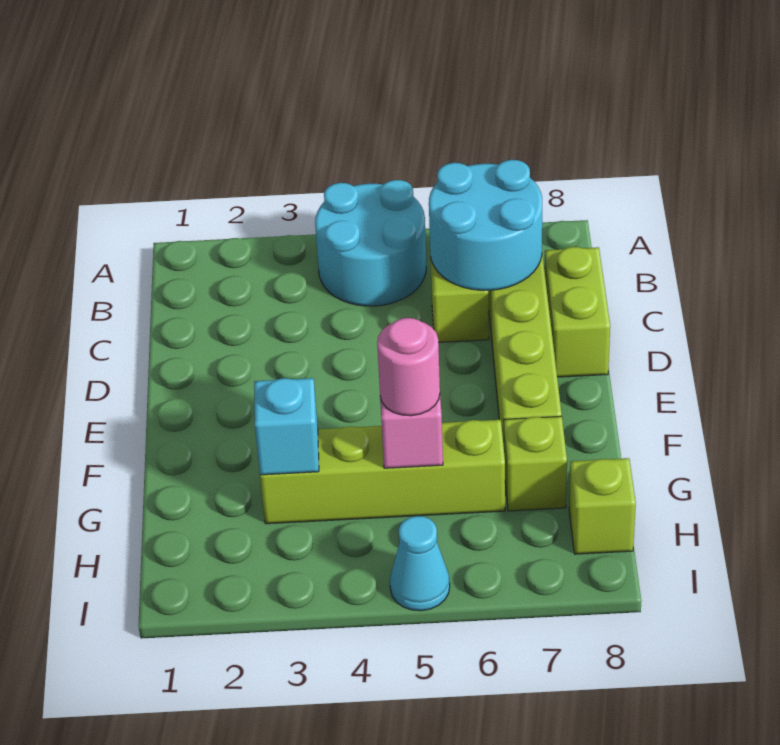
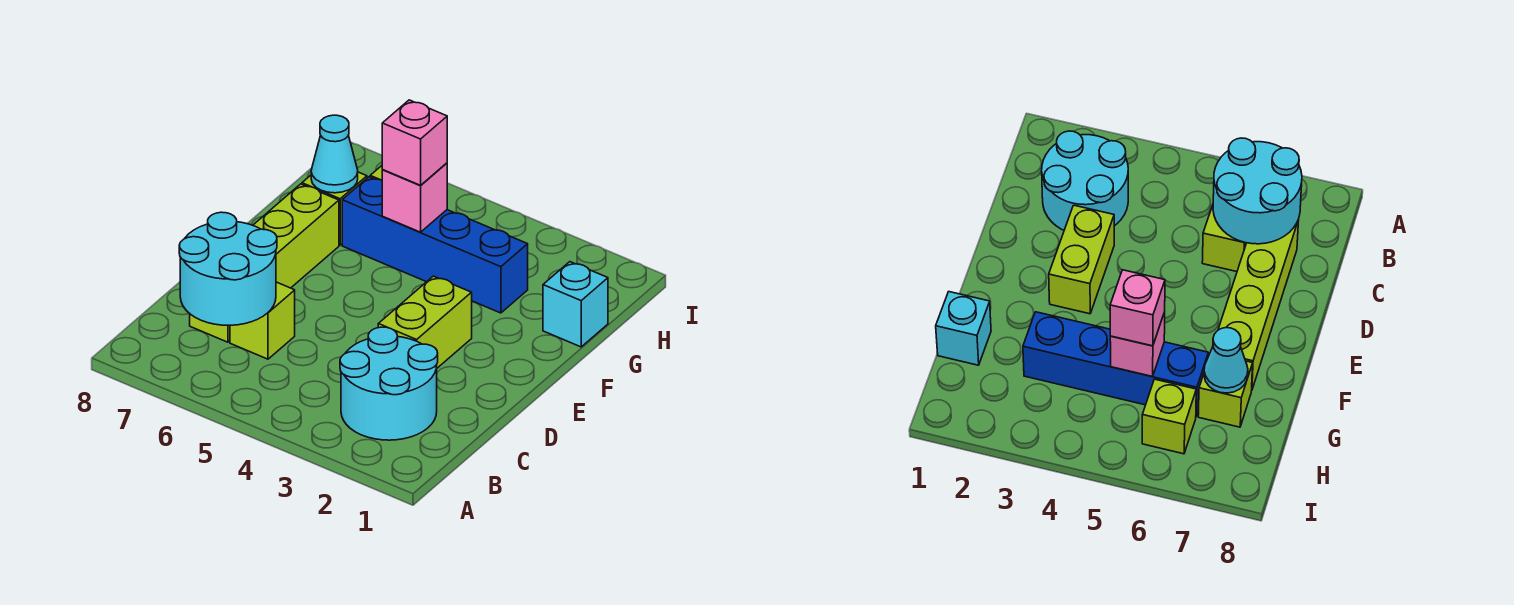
cyan 2x2 round brick [315,180,426,306] -> cyan 2x2 round brick moved to [340,327,438,440]
lime 1x2 brick [544,247,610,377] -> lime 1x2 brick moved to [378,276,472,368]
lime 1x4 brick [260,420,505,524] -> blue 1x4 brick [342,177,528,313]
cyan 1x1 brick [254,378,319,475] -> cyan 1x1 brick moved to [543,262,608,347]
pink 1x1 round brick [377,318,440,416] -> pink 1x1 brick [382,100,447,186]
lime 1x1 brick [569,458,636,554] -> lime 1x1 brick moved to [1142,379,1196,454]
cyan 1x1 cone [390,516,450,611] -> cyan 1x1 cone moved to [311,115,358,193]

